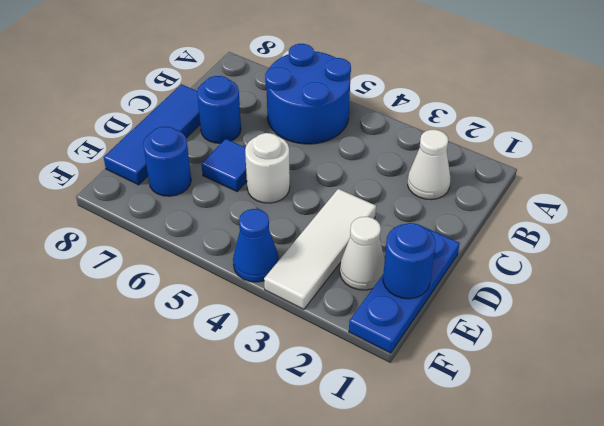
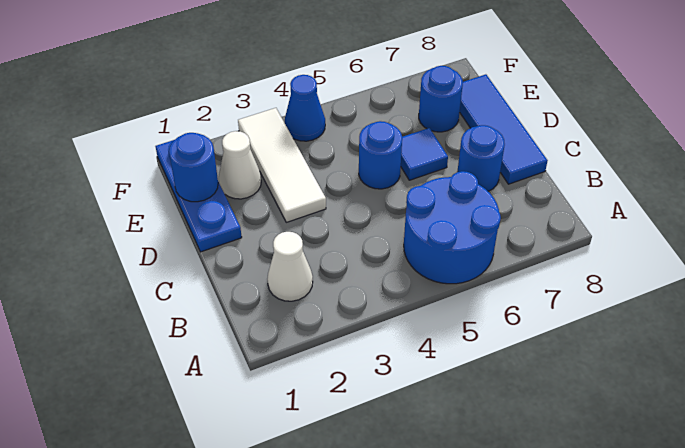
white 1x1 round brick [245,133,290,203] -> blue 1x1 round brick [359,121,402,189]

